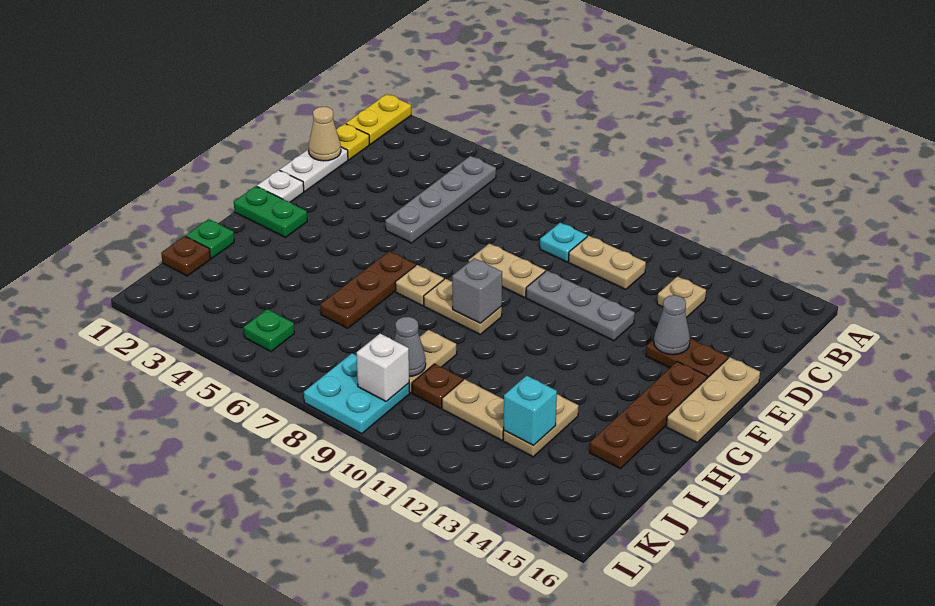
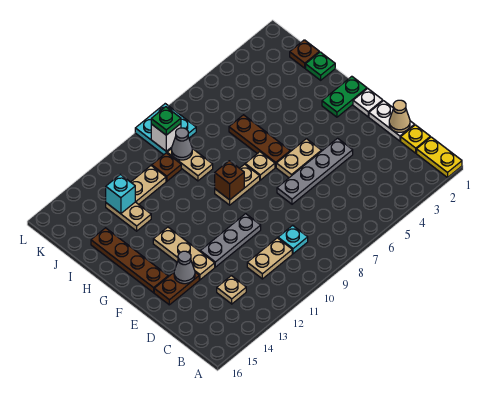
grey 1x4 plate [385,156,496,243] -> grey 1x4 plate turned to [277,138,353,204]
tan 1x2 plate [469,244,545,298] -> tan 1x2 plate moved to [276,139,322,178]
tan 1x3 plate [666,357,760,442] -> tan 1x3 plate moved to [153,227,215,280]
grey 1x1 brick [452,258,502,323] -> brown 1x1 brick [215,161,244,200]
green 1x1 plate [244,309,294,352] -> green 1x1 plate moved to [151,107,181,135]

